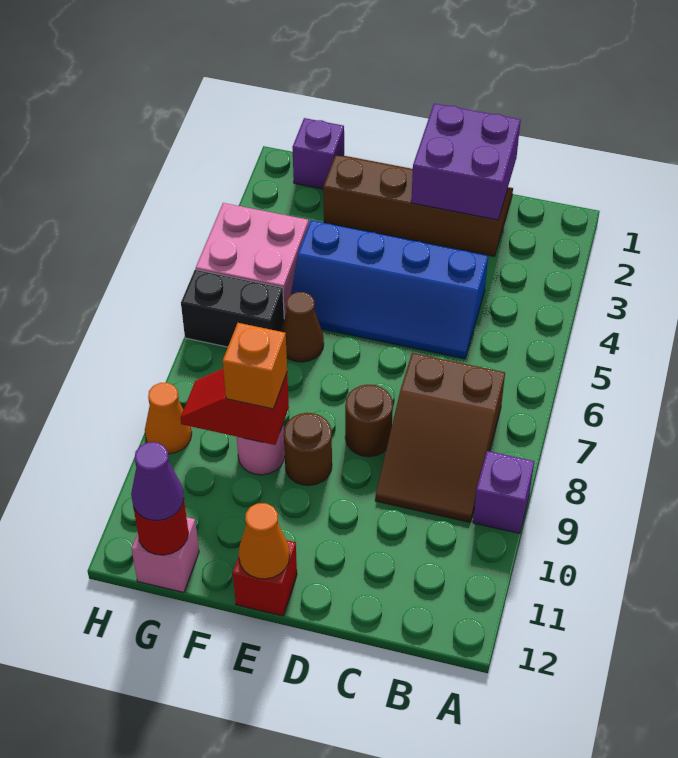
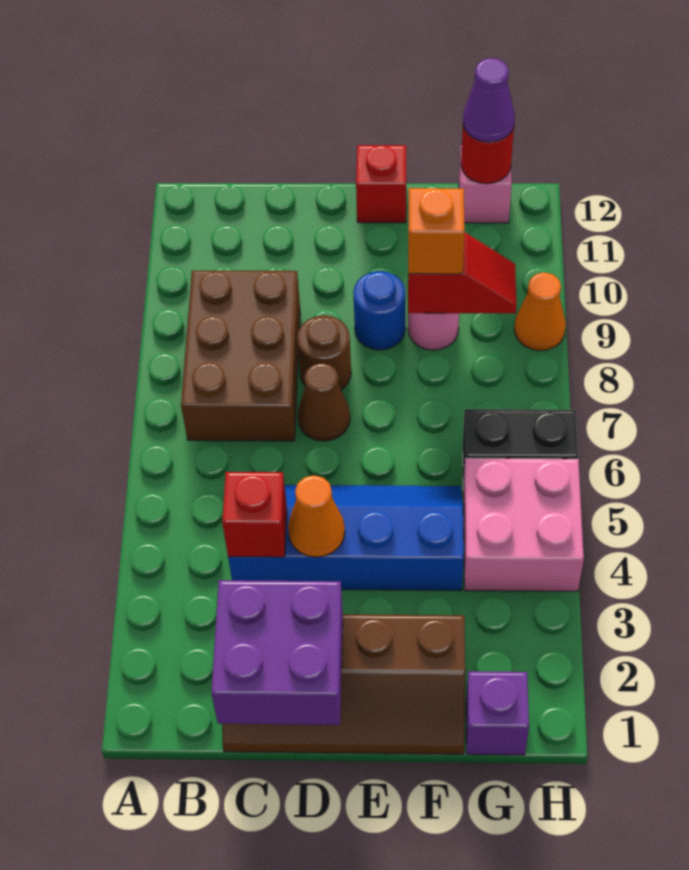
purple 1x1 brick [473,451,534,533] -> none
brown 2x3 slope [375,353,505,522] -> brown 2x3 brick [181,271,300,441]
none -> red 1x1 brick [222,472,287,557]
brown 1x1 round brick [284,413,332,485] -> blue 1x1 round brick [353,271,405,350]
orange 1x1 cone [239,503,290,579] -> orange 1x1 cone moved to [288,475,345,557]
brown 1x1 cone [281,292,324,362] -> brown 1x1 cone moved to [298,363,350,441]

